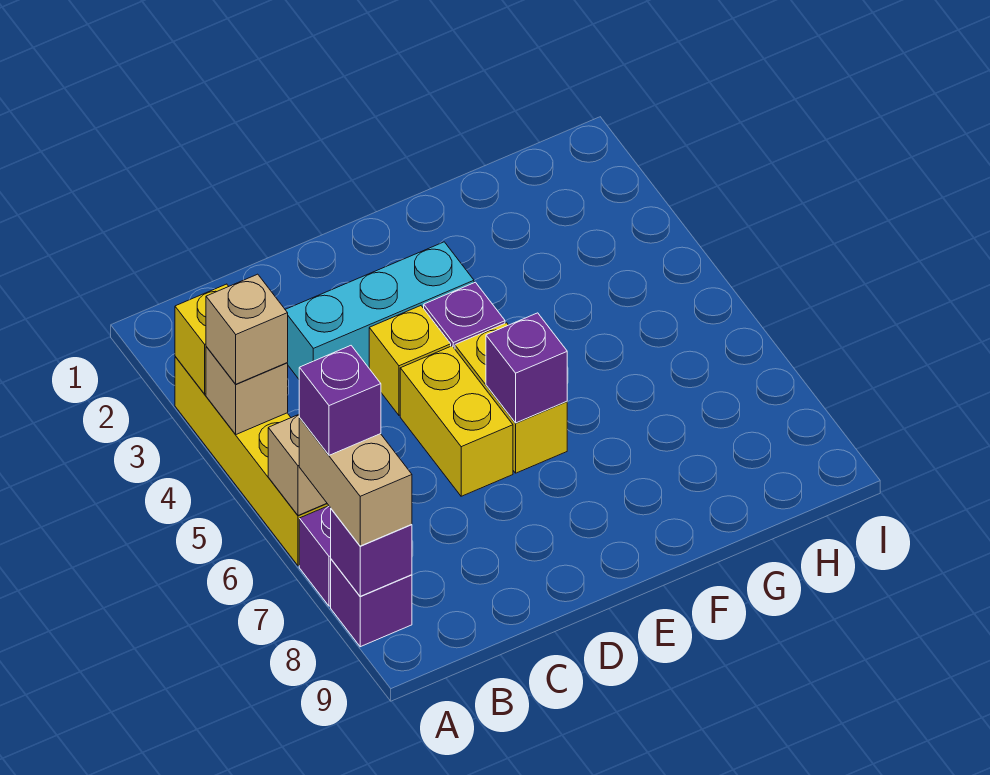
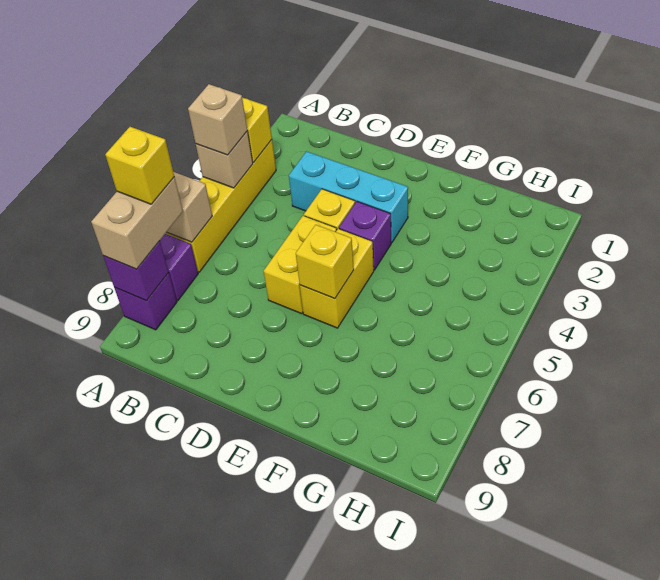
purple 1x1 brick [299,346,381,455] -> yellow 1x1 brick [105,127,174,204]
purple 1x1 brick [486,313,567,423] -> yellow 1x1 brick [296,225,354,299]

